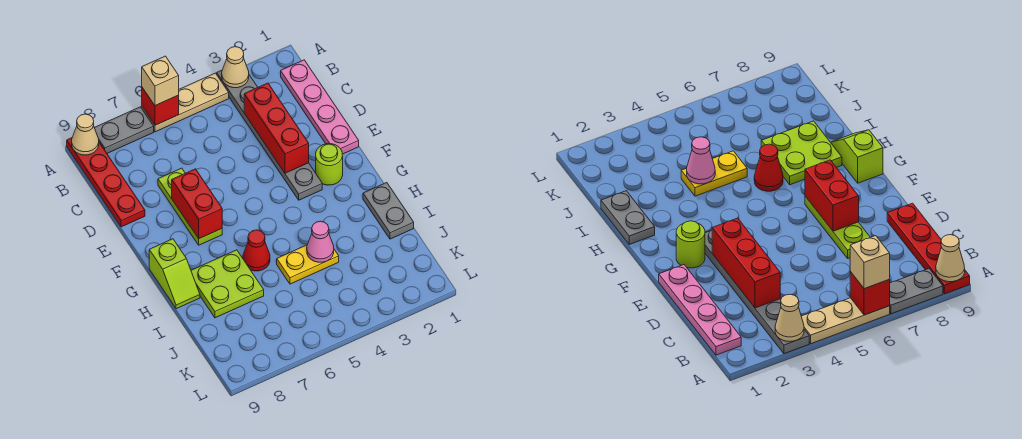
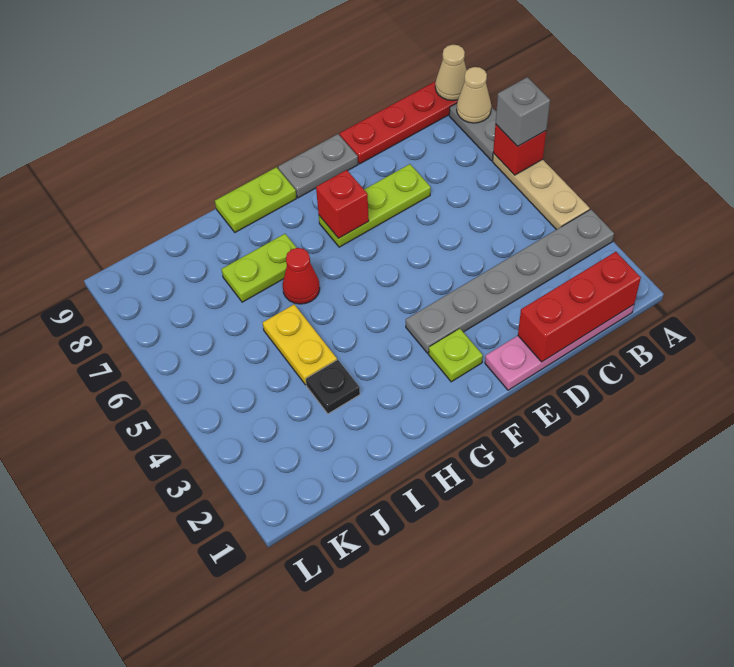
tan 1x1 cone [222,47,249,88] -> tan 1x1 cone moved to [457,67,491,123]
tan 1x1 brick [142,56,179,105] -> grey 1x1 brick [496,77,550,146]
red 1x3 brick [244,83,309,173] -> red 1x3 brick moved to [518,252,641,362]
red 1x2 brick [172,169,222,239] -> red 1x1 brick [316,170,369,238]
lime 1x1 round brick [316,144,343,185] -> lime 1x1 plate [429,329,483,382]
lime 1x2 slope [149,239,200,309] -> lime 1x2 plate [215,167,297,232]
grey 1x2 plate [363,183,414,239] -> grey 1x2 plate moved to [278,134,358,198]
lime 2x2 plate [191,250,264,318] -> lime 1x2 plate [222,234,297,302]
none -> black 1x1 plate [306,360,360,414]
pink 1x1 cone [307,221,334,262] -> none

